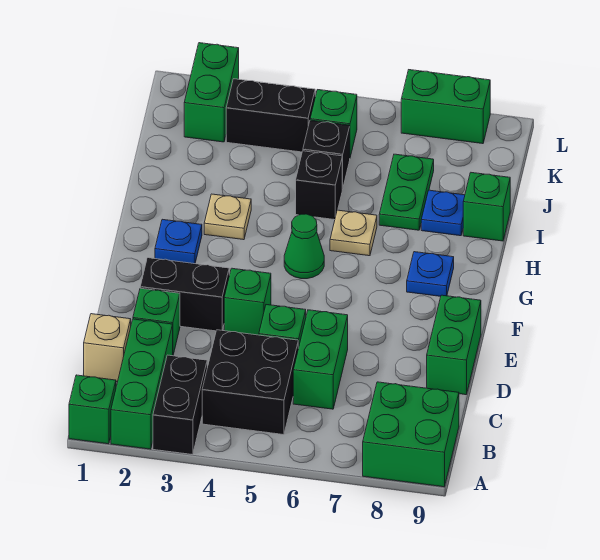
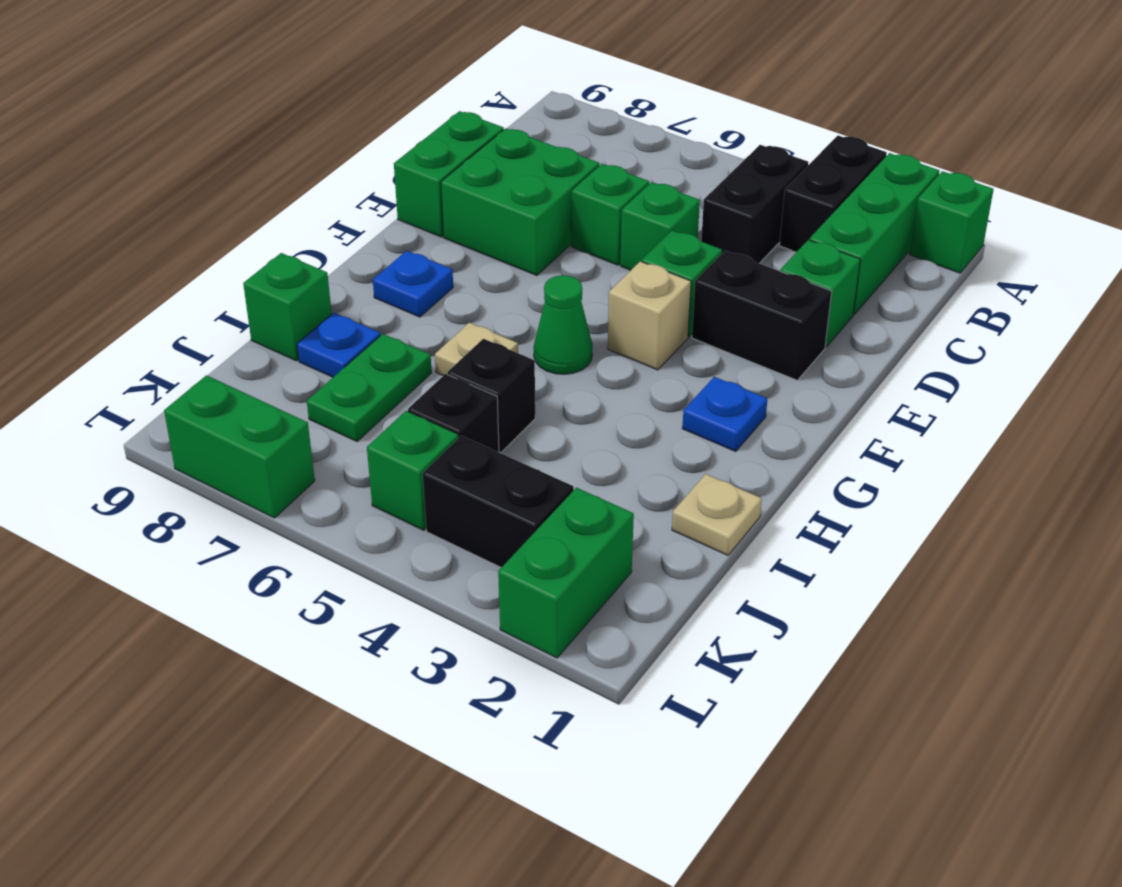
green 2x2 brick [363,382,459,487] -> green 2x2 brick moved to [441,128,599,275]
black 2x2 brick [202,330,298,435] -> black 1x2 brick [701,145,808,263]
tan 1x1 brick [84,314,131,382] -> tan 1x1 brick moved to [608,261,691,370]
green 1x2 brick [293,310,348,409] -> green 1x1 brick [571,164,649,265]
tan 1x1 plate [204,194,251,240] -> tan 1x1 plate moved to [672,474,762,555]

